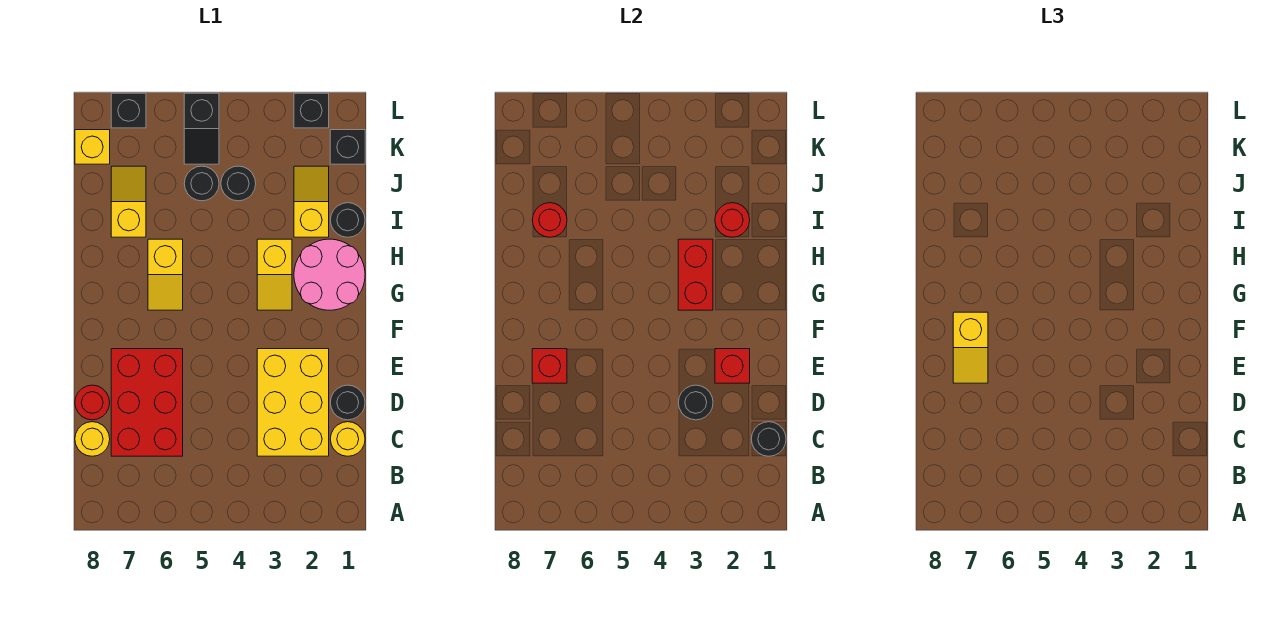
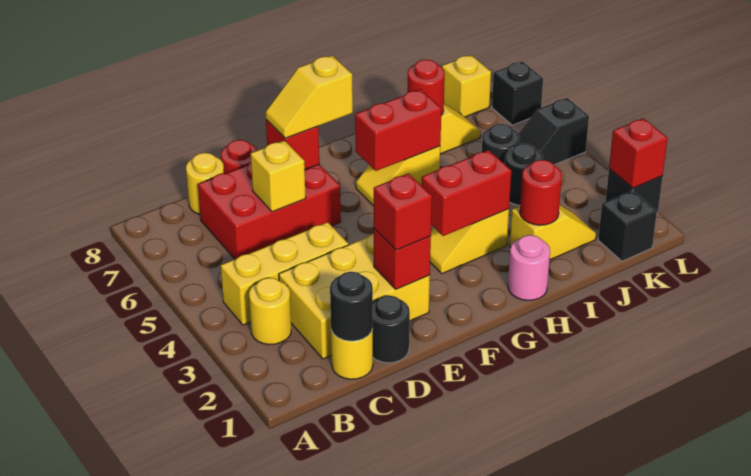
none -> yellow 1x1 round brick [249,278,291,345]
none -> yellow 1x3 brick [221,222,348,325]
black 1x1 round brick [678,385,713,420] -> none
none -> yellow 1x1 brick [251,141,306,212]
none -> red 1x1 brick [374,174,432,250]
pink 2x2 round brick [294,239,365,310] -> pink 1x1 round brick [508,235,550,300]
none -> red 1x2 brick [355,89,441,171]
black 1x1 round brick [330,203,365,237] -> none
none -> red 1x1 brick [609,118,668,188]

